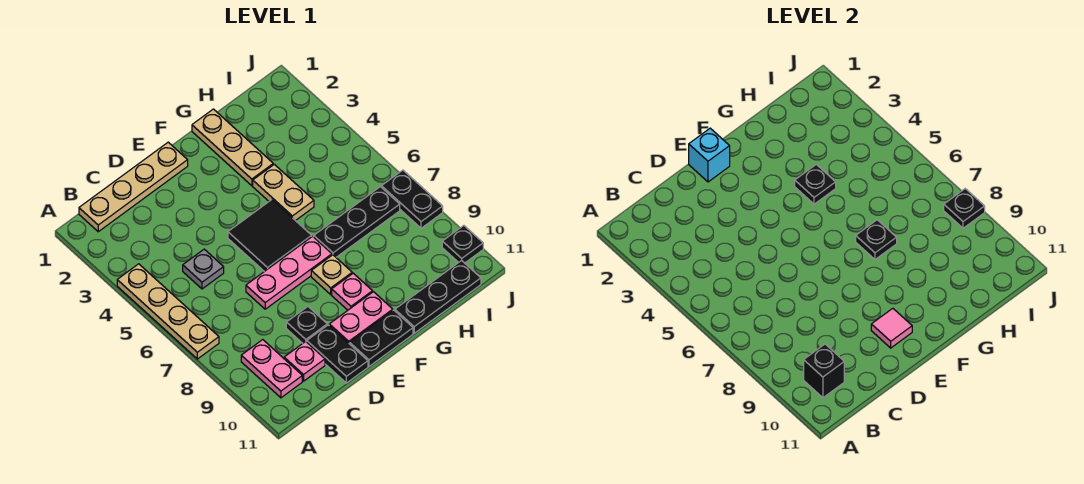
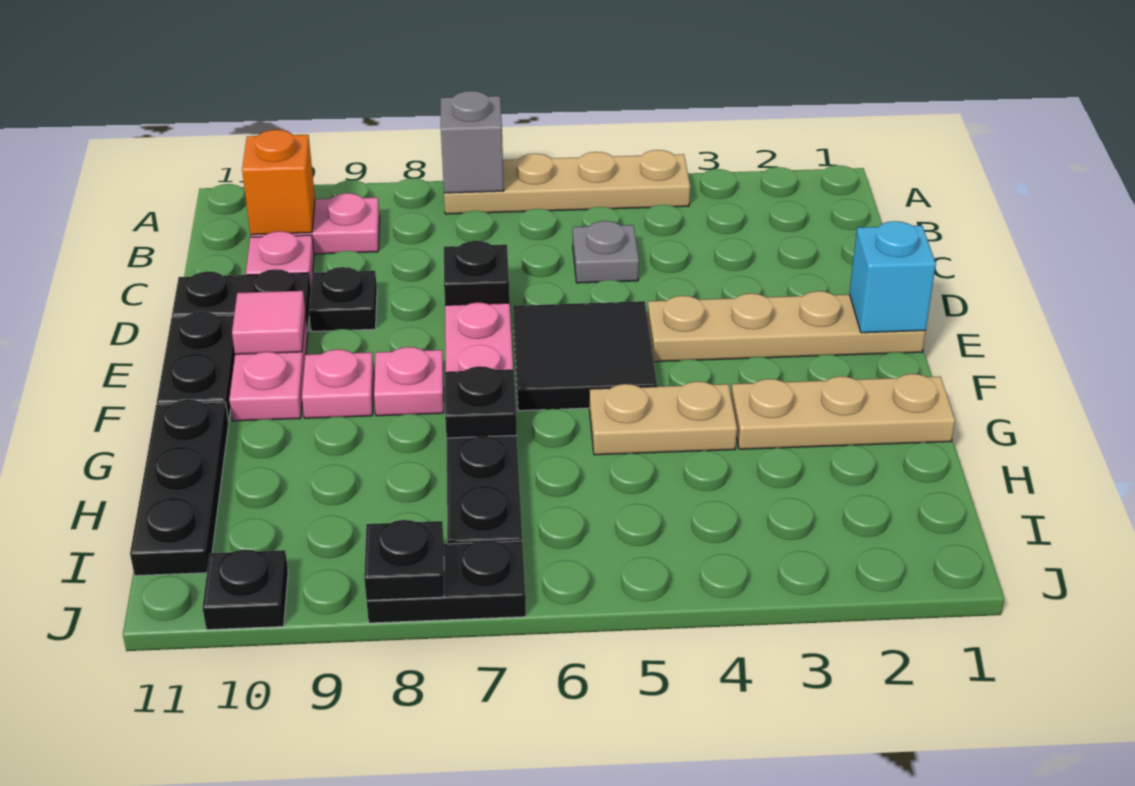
none -> grey 1x1 brick [441,91,504,193]
tan 1x4 plate [79,142,188,232] -> tan 1x4 plate turned to [648,291,926,362]
black 1x1 brick [804,344,844,398] -> orange 1x1 brick [242,130,315,235]
tan 1x1 plate [311,255,352,294] -> pink 1x1 plate [374,347,444,416]
black 1x1 plate [795,164,836,204] -> black 1x1 plate moved to [444,241,510,305]

